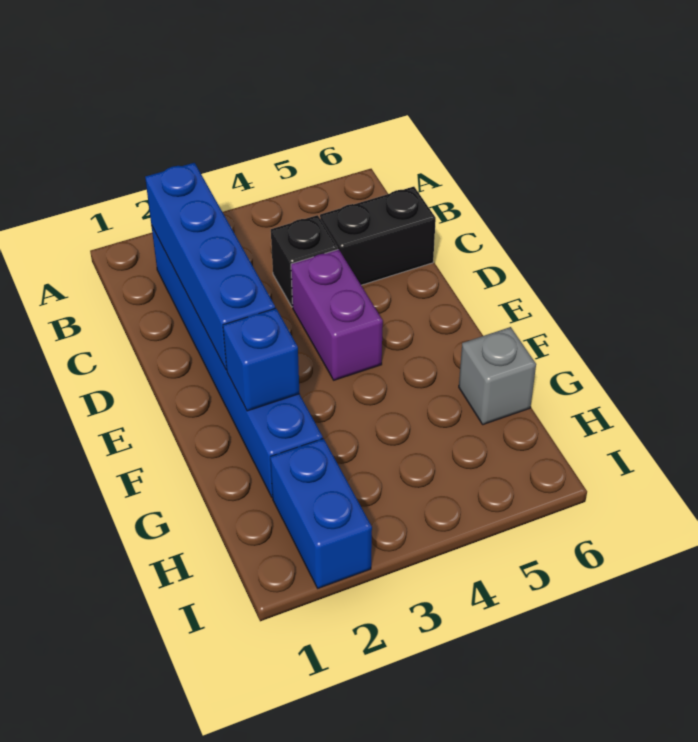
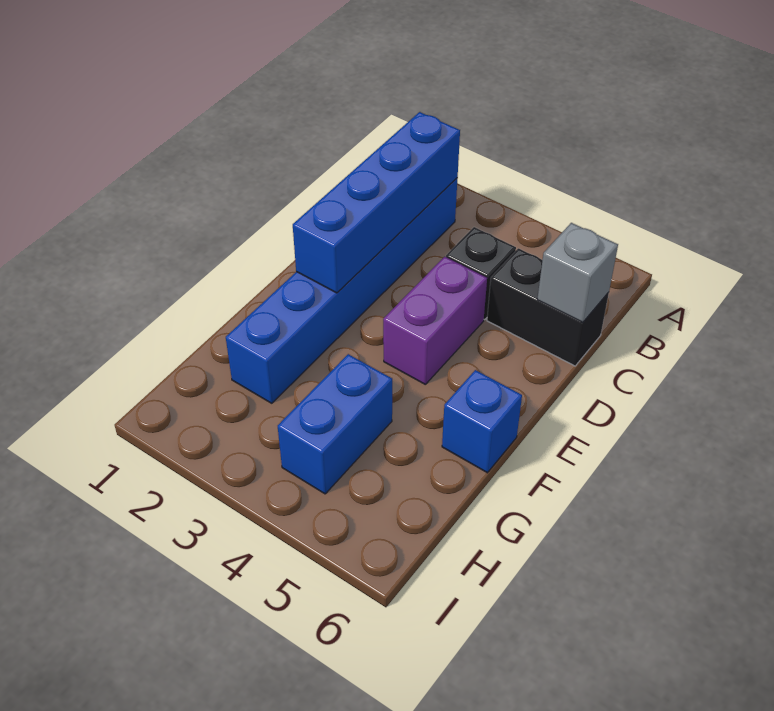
blue 1x1 brick [223,308,299,411] -> blue 1x1 brick moved to [442,370,522,473]
grey 1x1 brick [459,327,536,425] -> grey 1x1 brick moved to [537,223,618,322]
blue 1x2 brick [270,439,372,588] -> blue 1x2 brick moved to [278,354,392,494]

